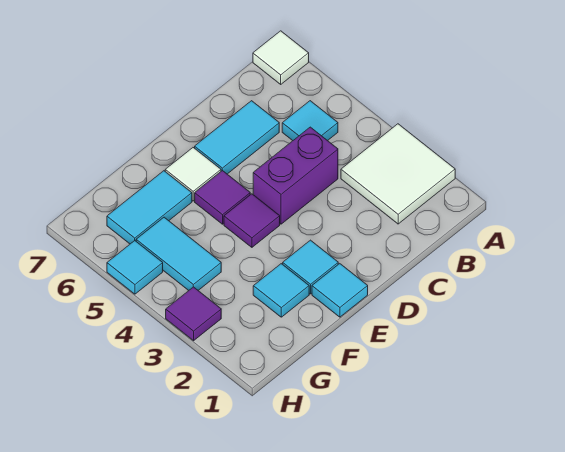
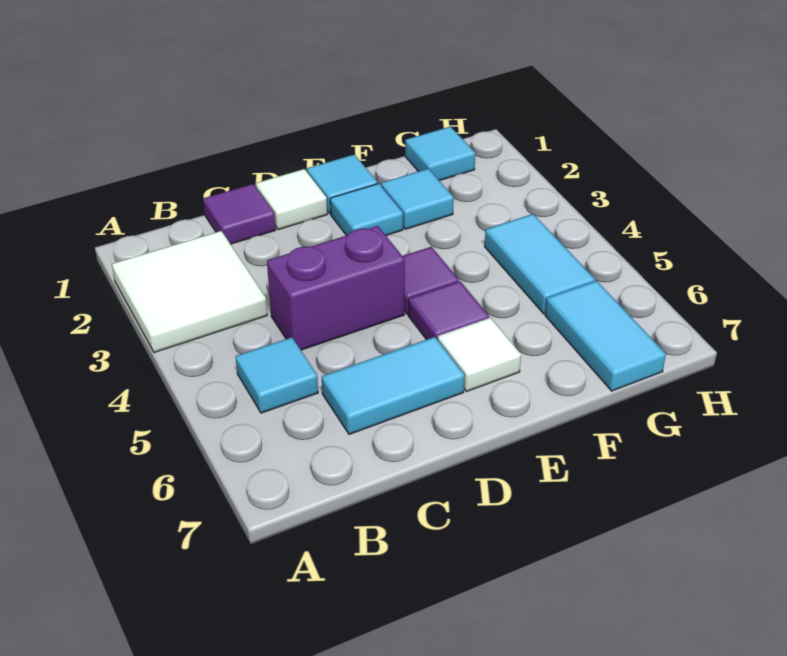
white 1x1 tile [253,31,309,84] -> white 1x1 tile moved to [256,169,327,230]
cyan 1x2 tile [107,171,192,244] -> cyan 1x2 tile turned to [545,281,666,391]
purple 1x1 tile [166,287,221,341] -> purple 1x1 tile moved to [203,184,275,244]
cyan 1x1 tile [107,241,163,294] -> cyan 1x1 tile moved to [405,127,475,181]

